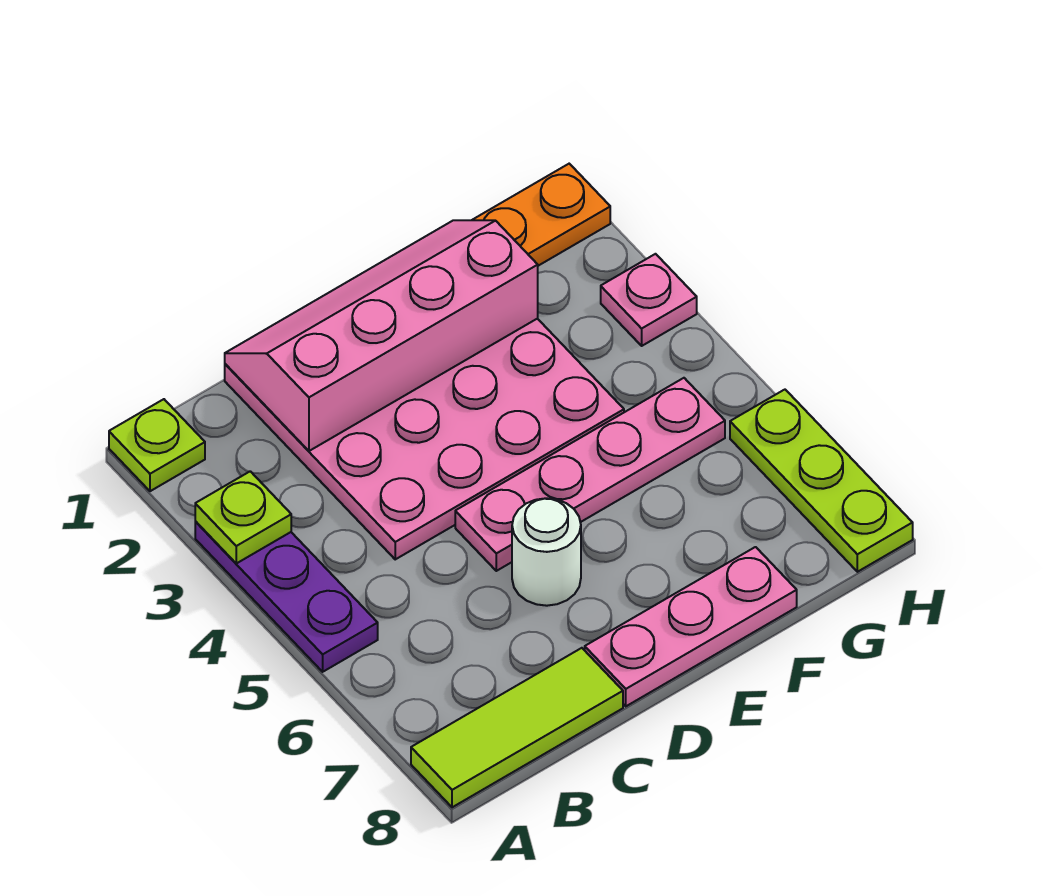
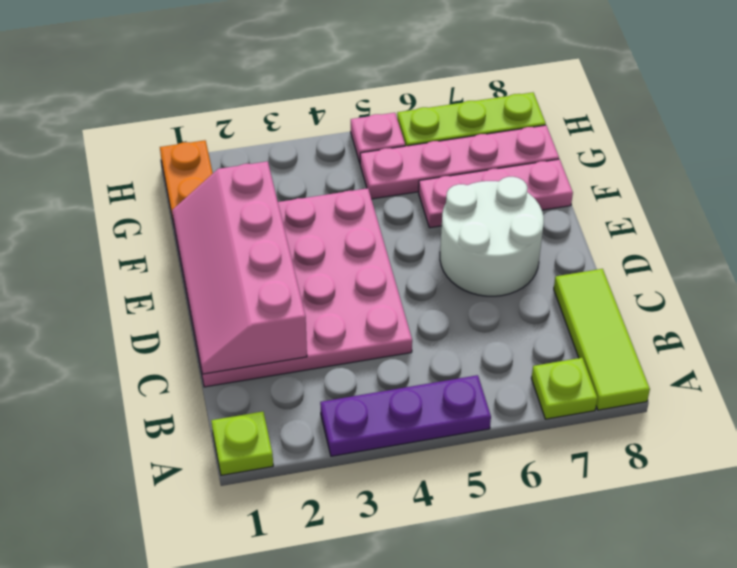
lime 1x1 plate [195,471,291,563] -> lime 1x1 plate moved to [531,358,597,419]
pink 1x4 plate [455,378,725,571] -> pink 1x4 plate turned to [360,125,559,199]
white 1x1 round brick [512,498,581,606] -> white 2x2 round brick [440,177,544,296]
pink 1x3 plate [585,547,797,706] -> pink 1x3 plate turned to [419,159,573,228]
pink 1x1 plate [601,254,697,346] -> pink 1x1 plate moved to [351,113,405,163]

